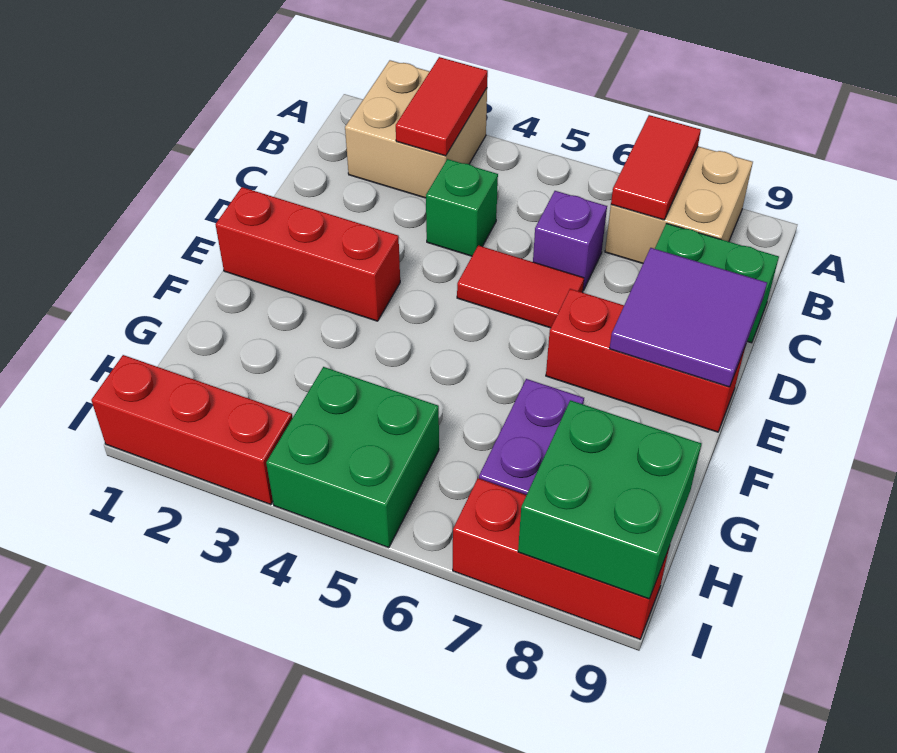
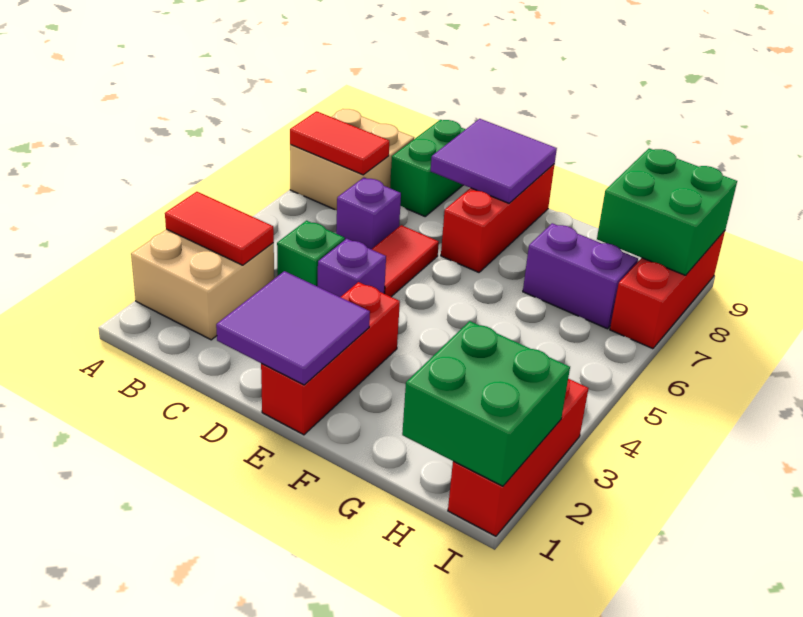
none -> purple 2x2 tile [216,271,370,385]
none -> purple 1x1 brick [318,239,386,297]
green 2x2 brick [266,367,439,548] -> green 2x2 brick moved to [402,321,570,486]

